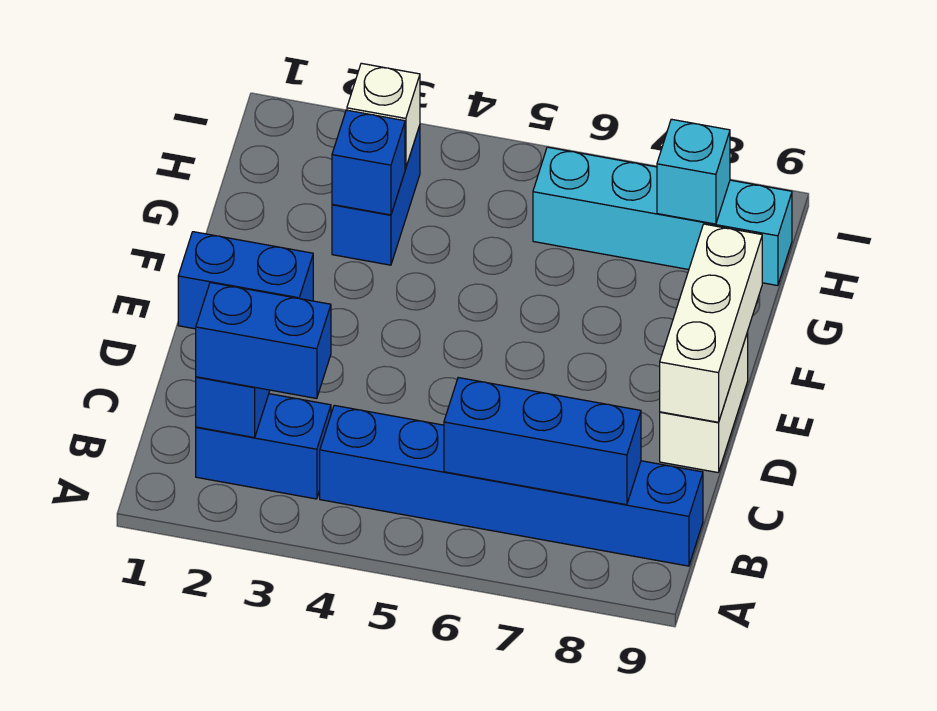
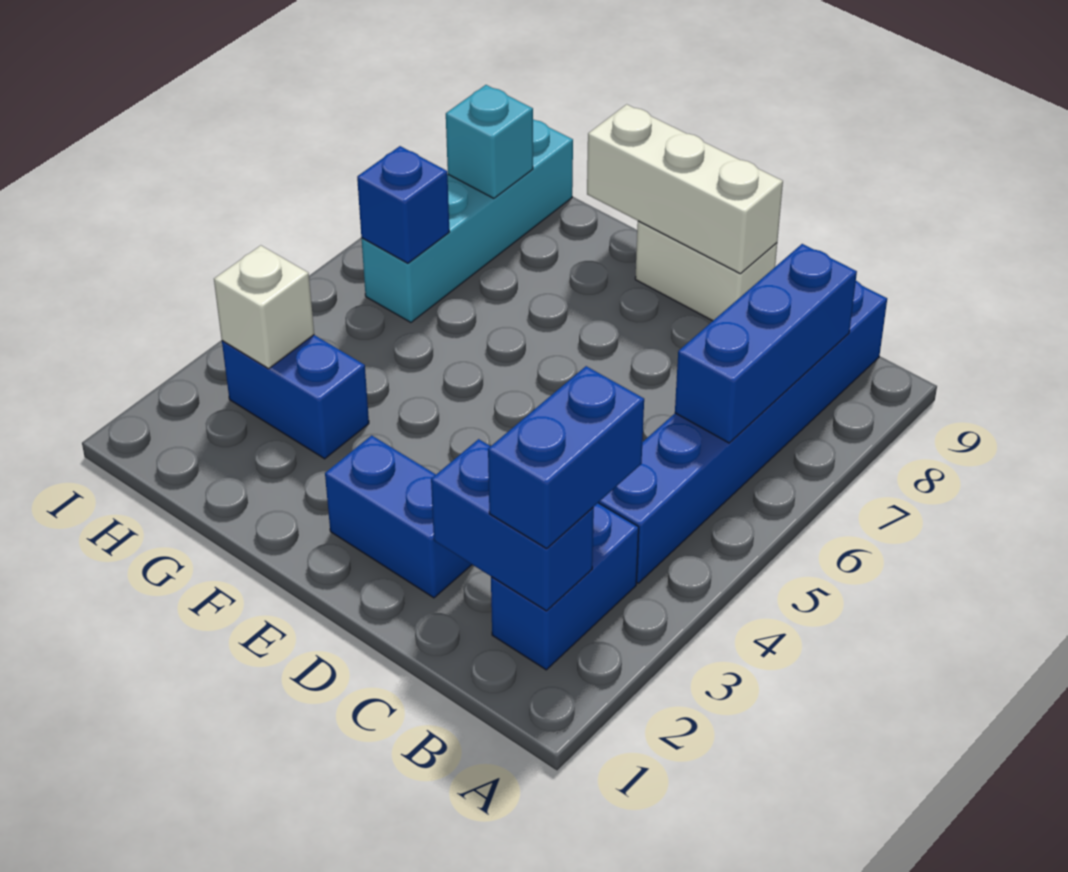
blue 1x2 brick [178,232,313,329] -> blue 1x2 brick turned to [325,435,472,598]
blue 1x1 brick [332,110,405,215] -> blue 1x1 brick moved to [357,146,450,263]

